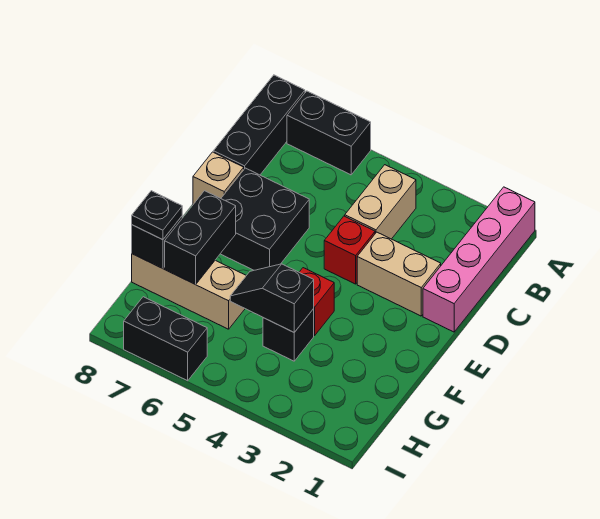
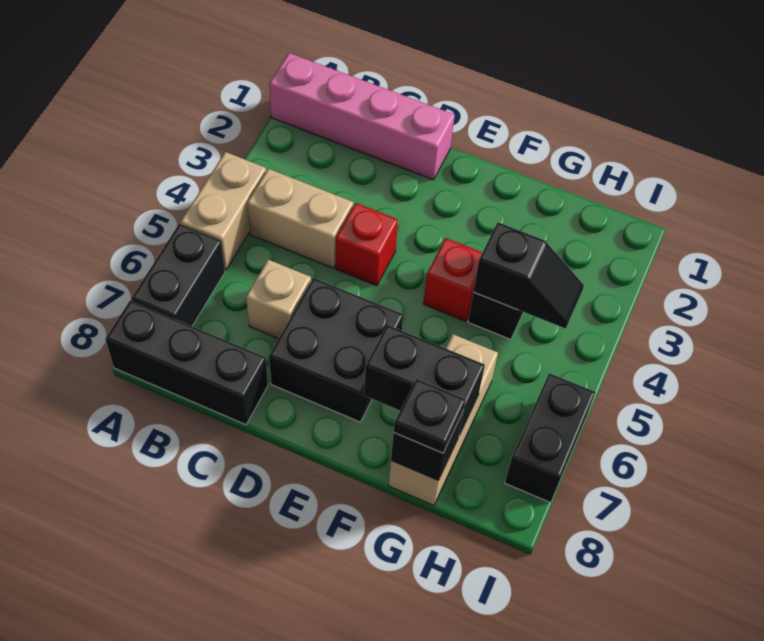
tan 1x2 brick [357,232,441,316] -> tan 1x2 brick moved to [180,152,266,270]
tan 1x1 brick [193,152,244,204] -> tan 1x1 brick moved to [246,260,311,339]
black 1x2 slope [230,264,314,332] -> black 1x2 slope turned to [473,222,584,329]

